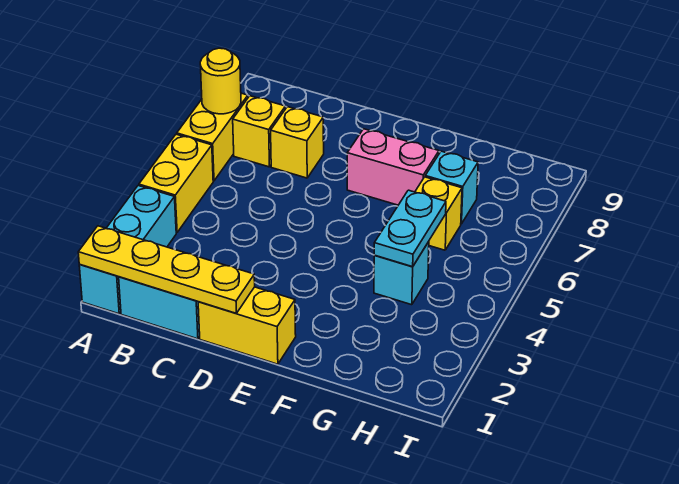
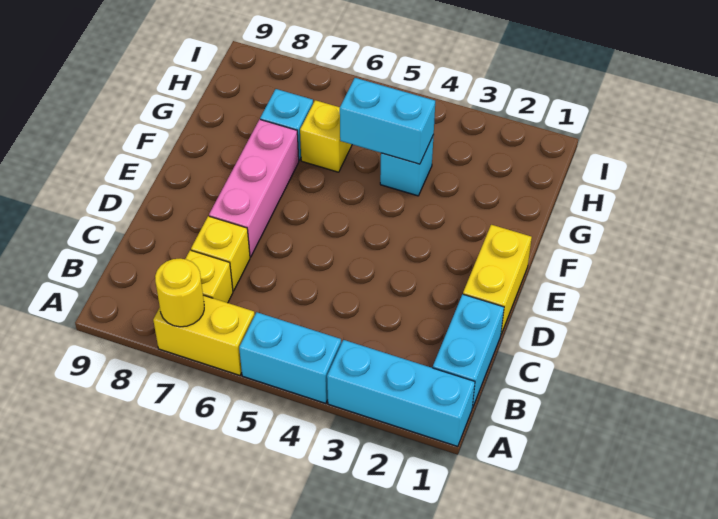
yellow 1x4 plate [78,226,255,313] -> none
yellow 1x2 brick [139,134,213,233] -> cyan 1x2 brick [239,312,341,403]
pink 1x2 brick [347,129,439,205] -> pink 1x3 brick [209,119,299,257]
cyan 1x2 plate [374,190,446,267] -> cyan 1x2 brick [340,78,435,164]

